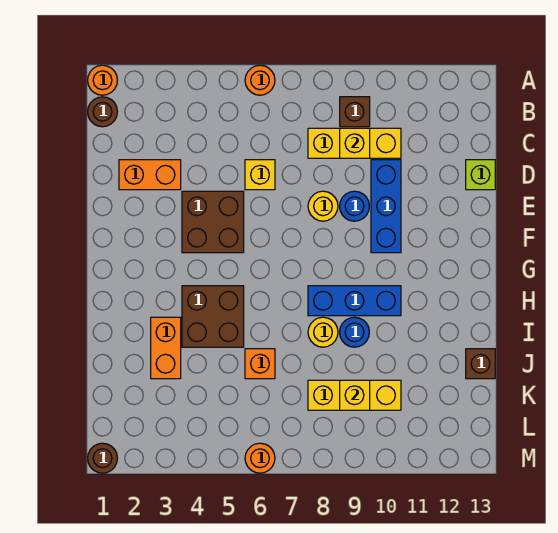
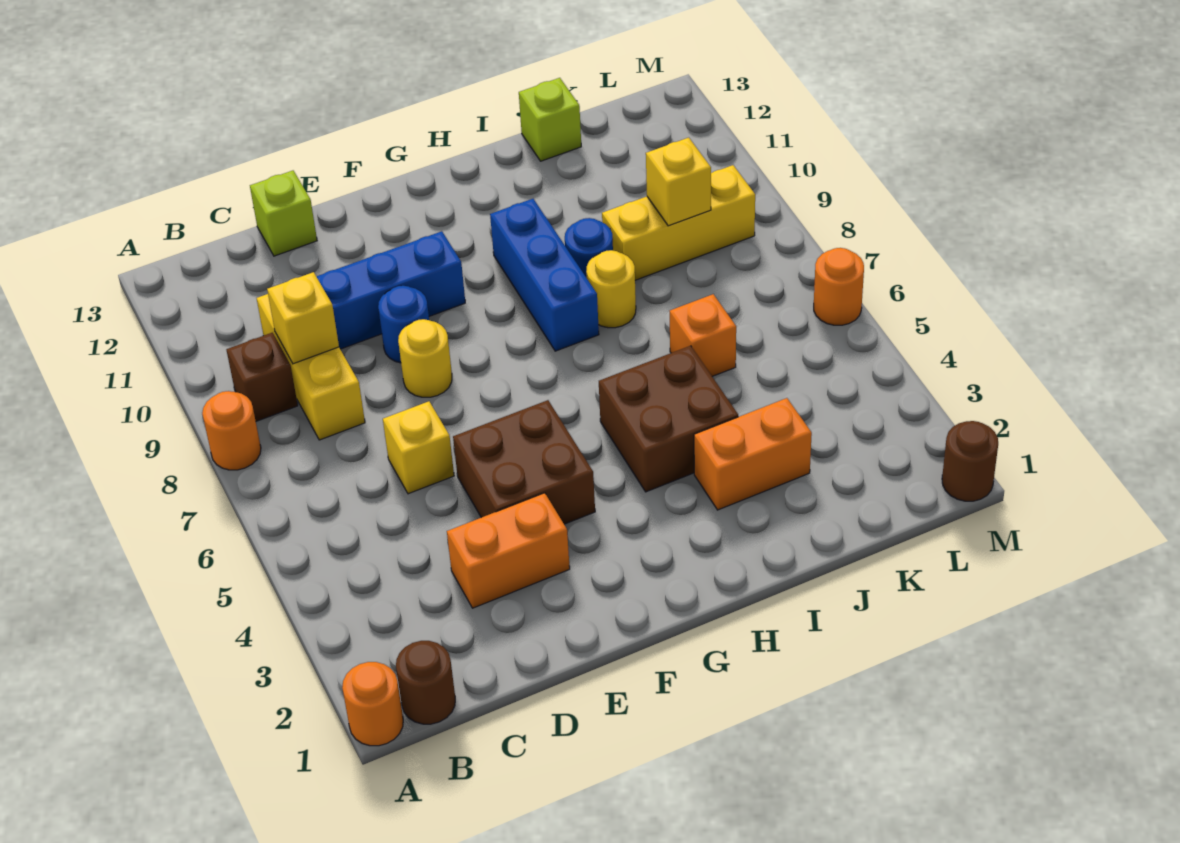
orange 1x1 round brick [245,65,275,95] -> orange 1x1 round brick moved to [202,391,261,470]
orange 1x2 brick [119,160,181,190] -> orange 1x2 brick turned to [447,493,570,608]
brown 1x1 brick [466,349,495,379] -> lime 1x1 brick [519,78,581,161]
yellow 1x3 brick [308,380,401,410] -> yellow 1x3 brick turned to [602,165,755,280]

